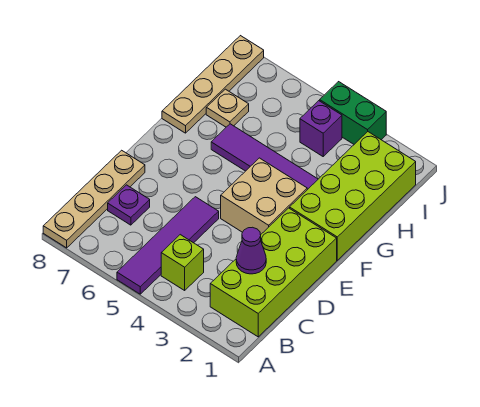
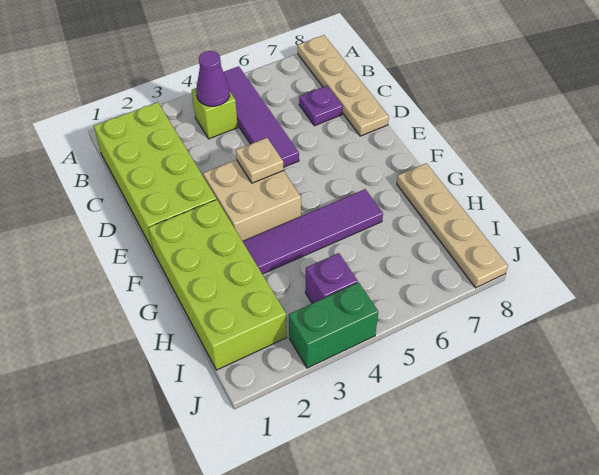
purple 1x1 cone [236,227,266,274] -> purple 1x1 cone moved to [196,51,230,106]
tan 1x1 plate [206,89,249,127] -> tan 1x1 plate moved to [236,138,284,183]

